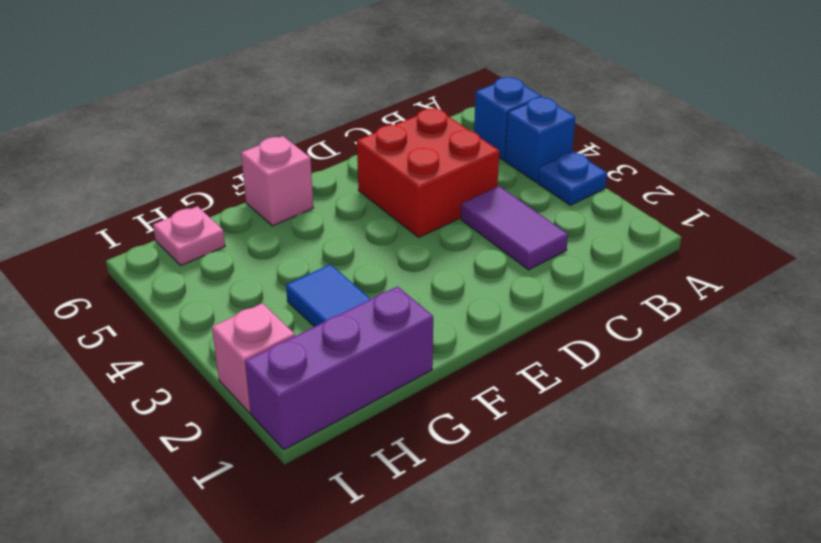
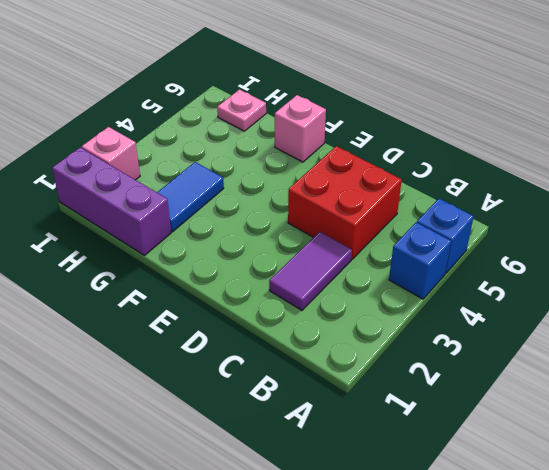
blue 1x1 plate [538,152,607,205] -> none

